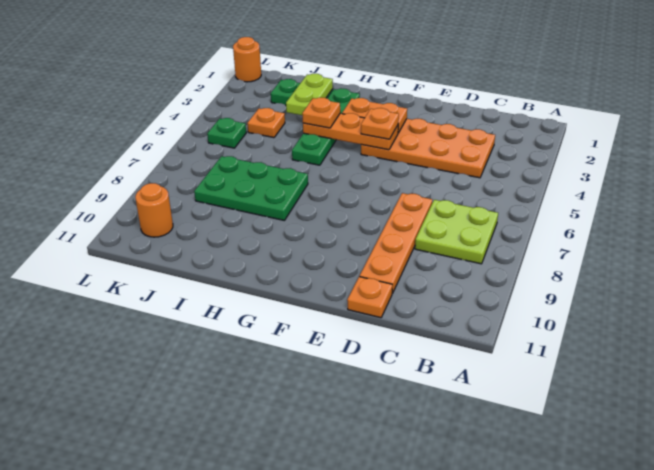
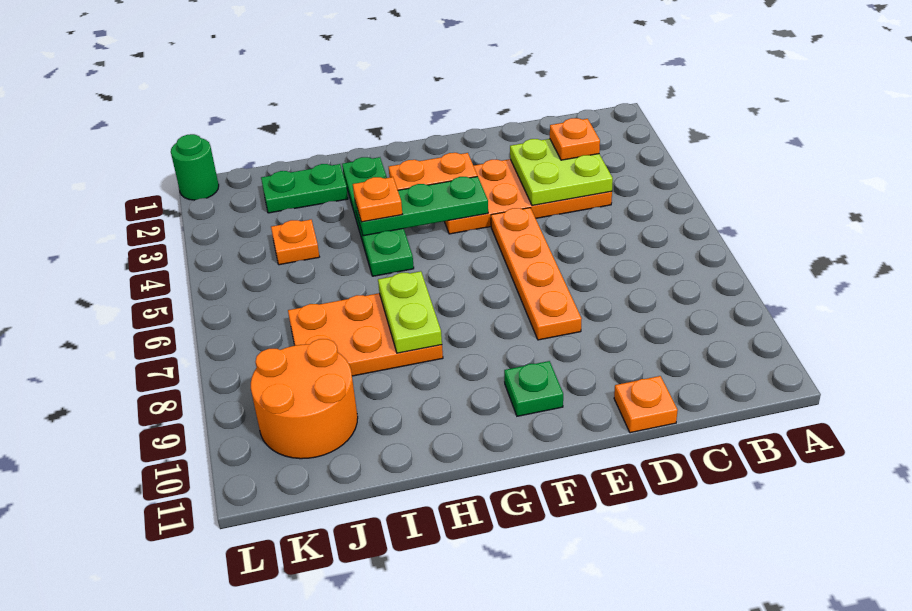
lime 2x2 plate [415,200,498,264] -> lime 2x2 plate moved to [510,139,613,206]
orange 1x4 plate [360,193,432,294] -> orange 1x4 plate moved to [491,208,582,340]
orange 1x3 plate [303,113,398,150] -> green 1x3 plate [354,176,488,236]
orange 1x1 plate [361,108,399,139] -> orange 1x1 plate moved to [550,118,600,160]
green 2x3 plate [194,156,308,221] -> orange 2x3 plate [288,293,443,376]
lime 1x2 plate [286,74,333,115] -> lime 1x2 plate moved to [378,271,442,353]
green 1x1 plate [207,118,246,148] -> green 1x1 plate moved to [504,361,563,416]
orange 1x1 round brick [135,183,173,237] -> orange 2x2 round brick [251,339,358,459]
orange 1x1 round brick [233,37,261,82] -> green 1x1 round brick [171,134,219,200]

